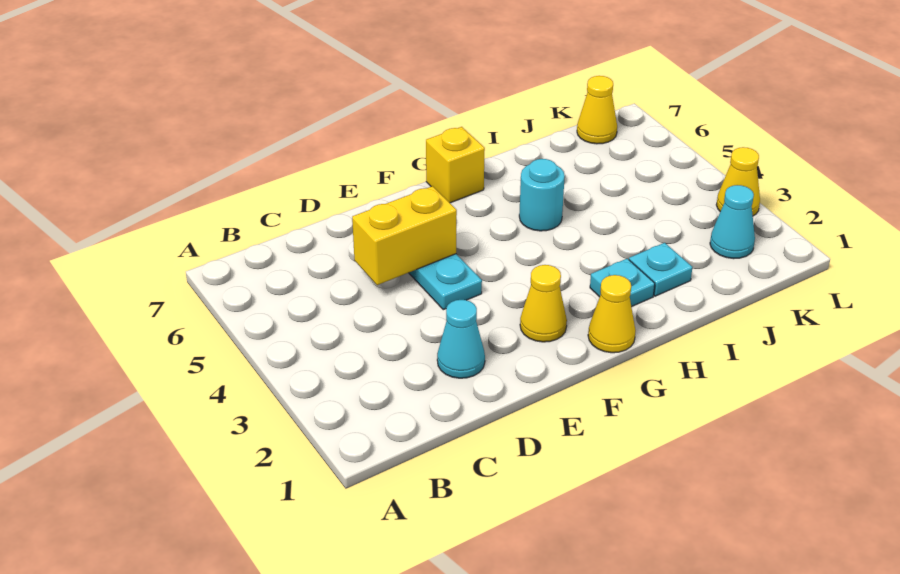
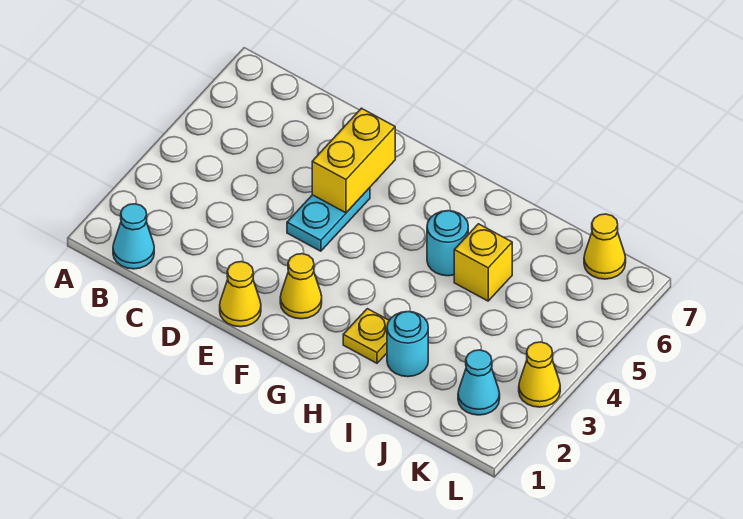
cyan 1x1 cone [437,300,485,378] -> cyan 1x1 cone moved to [113,204,154,269]
yellow 1x2 brick [352,186,457,285] -> yellow 1x2 brick turned to [312,108,395,213]
yellow 1x1 cone [588,275,636,353] -> yellow 1x1 cone moved to [220,262,261,327]
yellow 1x1 brick [426,127,485,203] -> yellow 1x1 brick moved to [454,224,512,301]
cyan 1x1 plate [590,259,655,307] -> yellow 1x1 plate [343,309,389,363]
cyan 1x1 plate [629,243,692,296] -> cyan 1x1 round brick [387,312,428,377]

